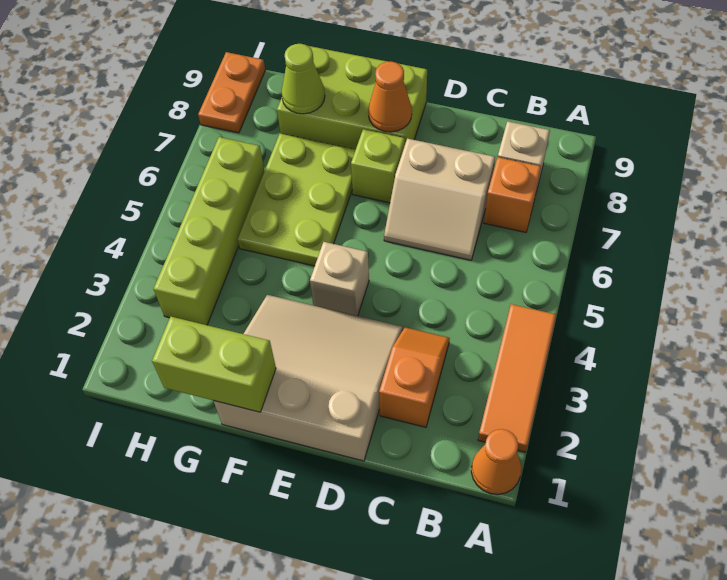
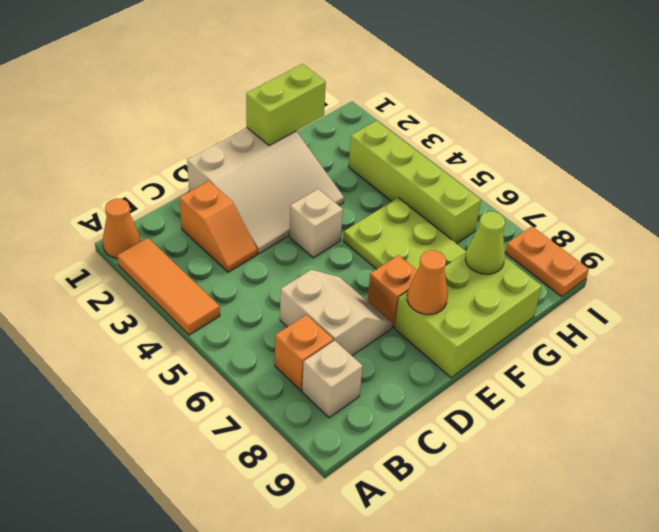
tan 2x2 slope [384,138,495,260] -> tan 2x2 slope turned to [280,270,393,356]
lime 1x1 brick [351,129,405,203] -> orange 1x1 brick [368,255,417,327]

